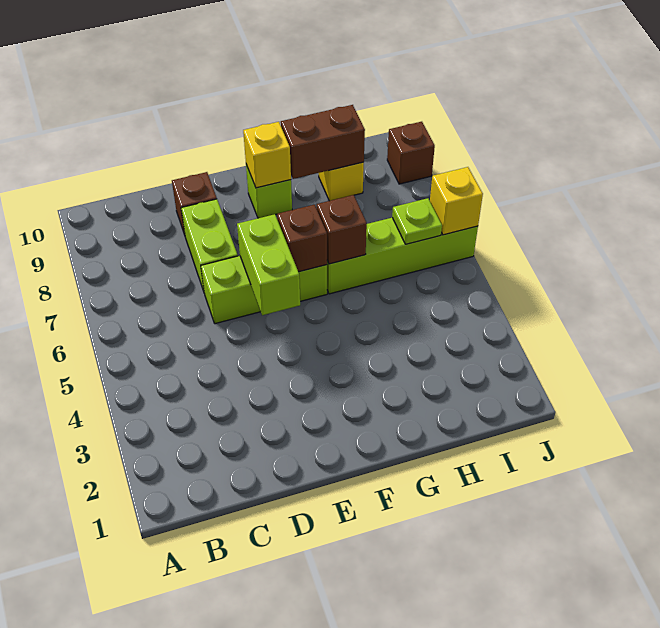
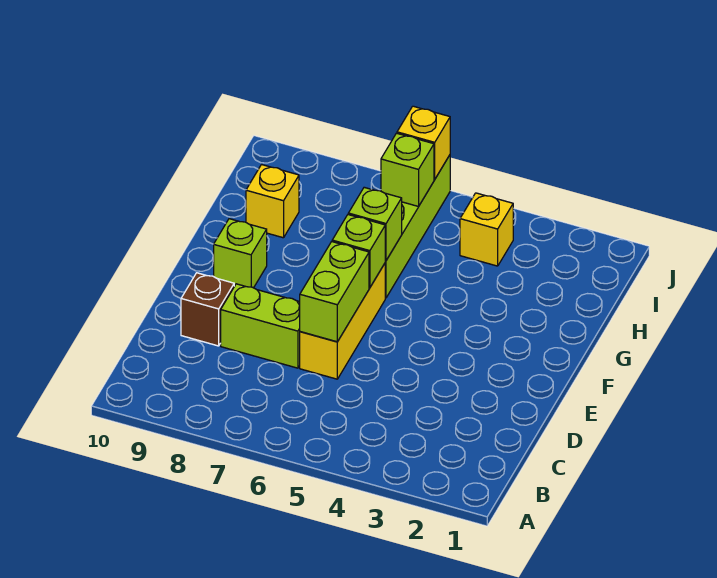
lime 1x3 brick [201,256,327,324] -> yellow 1x3 brick [300,264,385,379]
lime 1x2 brick [237,214,300,315] -> lime 1x2 brick turned to [299,242,369,342]
brown 1x1 brick [277,205,327,272] -> lime 1x1 brick [332,215,385,288]
yellow 1x1 brick [243,122,291,188] -> yellow 1x1 brick moved to [460,193,513,266]
brown 1x1 brick [317,195,367,264] -> lime 1x1 brick [348,187,402,261]
brown 1x2 brick [281,105,365,179] -> none
lime 1x1 plate [392,198,442,244] -> lime 1x1 brick [381,133,434,206]
brown 1x1 brick [387,122,435,184] -> none

